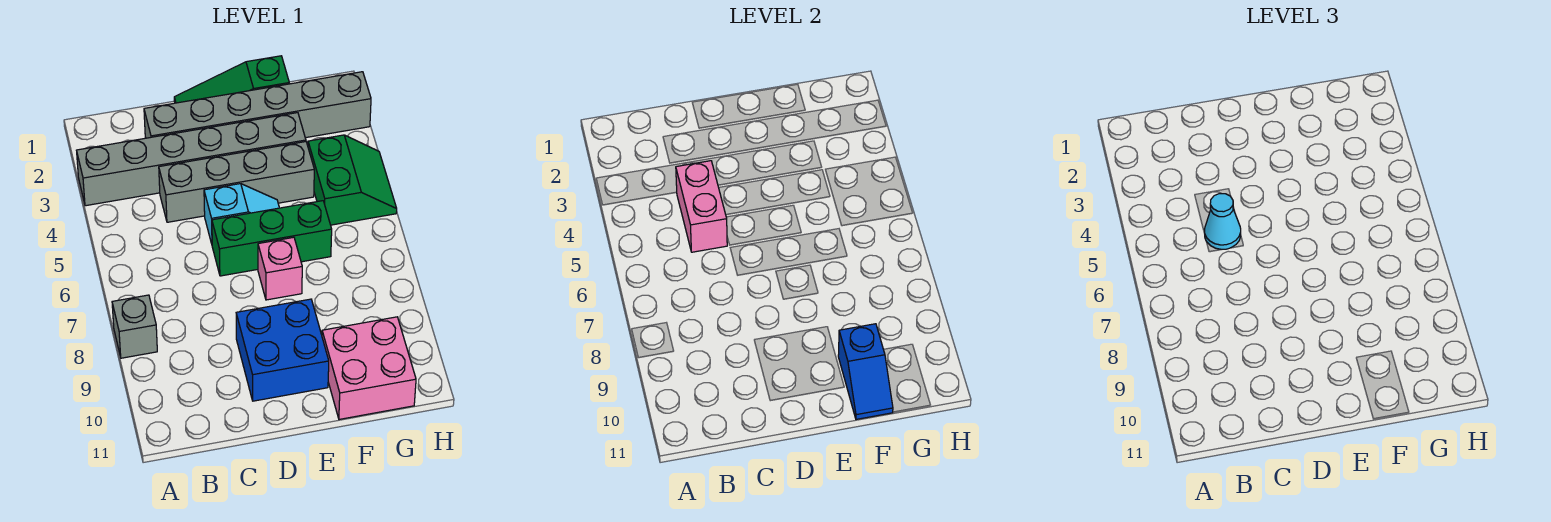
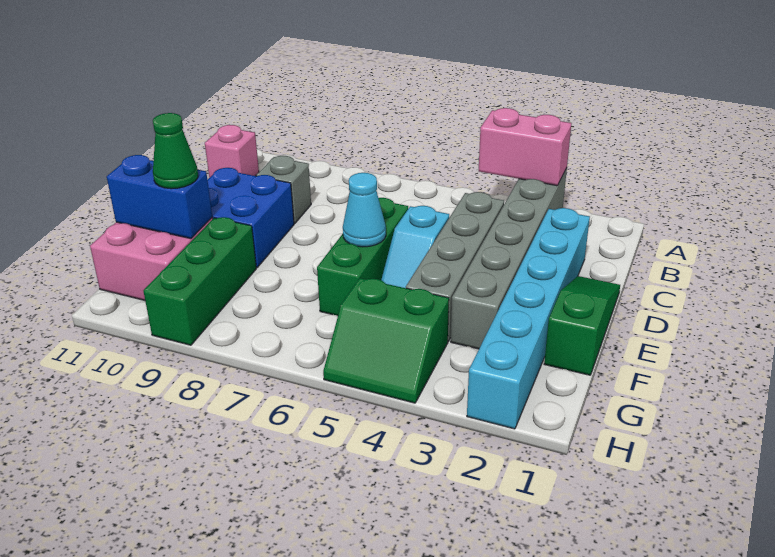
grey 1x1 brick [112,295,157,358] -> grey 1x1 brick moved to [256,156,311,224]
grey 1x6 brick [144,72,371,138] -> cyan 1x6 brick [467,208,590,429]
pink 1x2 brick [676,161,727,252] -> pink 1x2 brick moved to [479,108,571,186]
cyan 1x1 cone [1204,194,1241,249] -> cyan 1x1 cone moved to [343,173,386,247]
pink 1x1 brick [258,237,302,300] -> pink 1x1 brick moved to [205,125,259,178]
none -> green 1x3 brick [144,217,256,345]
blue 1x2 slope [838,324,893,419] -> blue 1x2 brick [107,155,212,239]
none -> green 1x1 cone [153,113,198,189]

